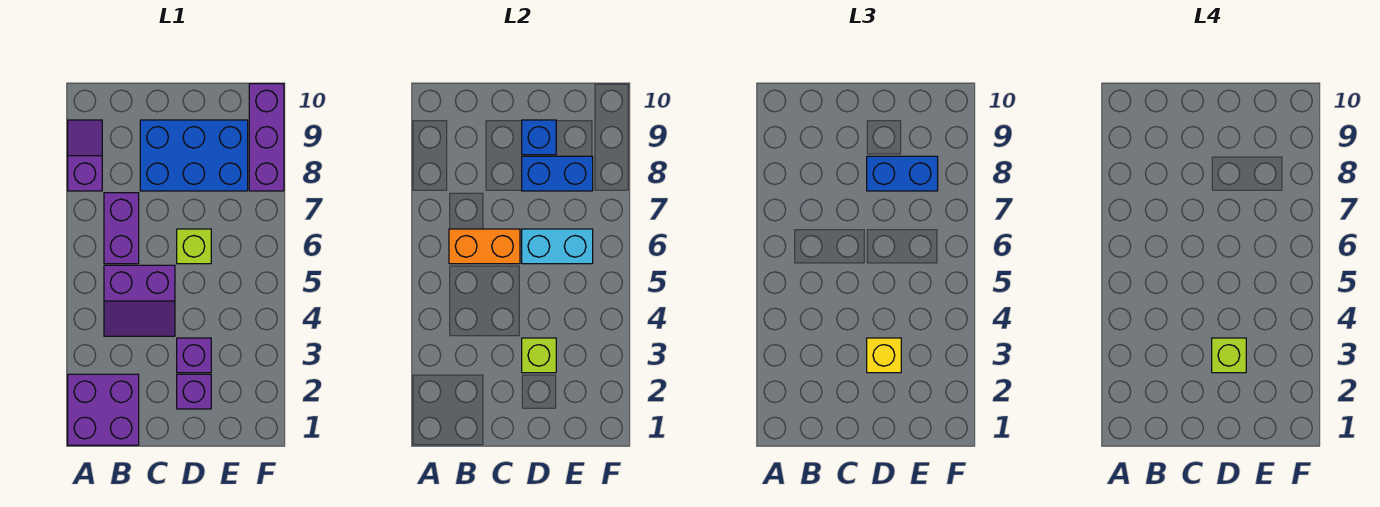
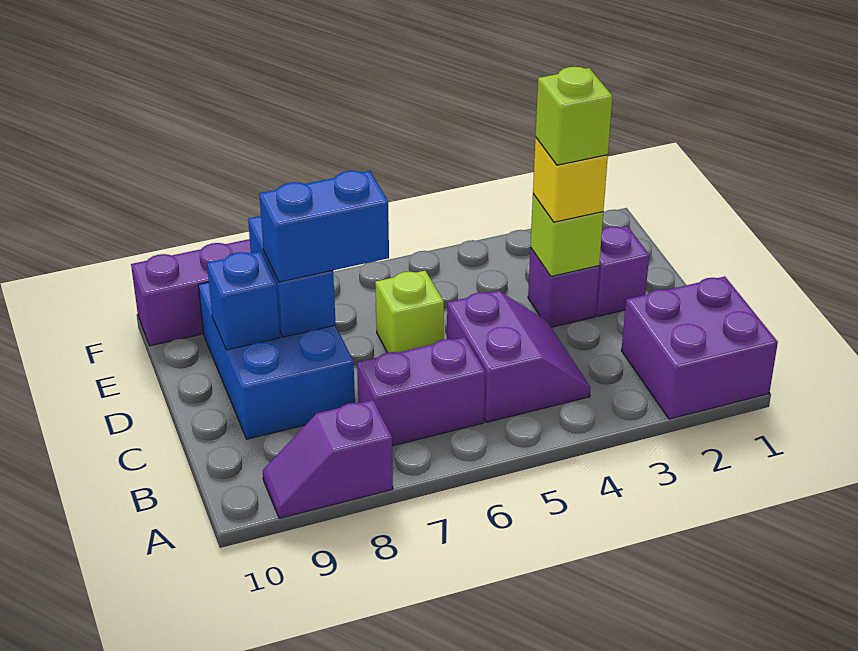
orange 1x2 brick [449,229,520,264] -> none
cyan 1x2 brick [522,229,593,264] -> none
blue 1x2 brick [867,156,938,191] -> blue 1x2 brick turned to [259,171,389,282]

